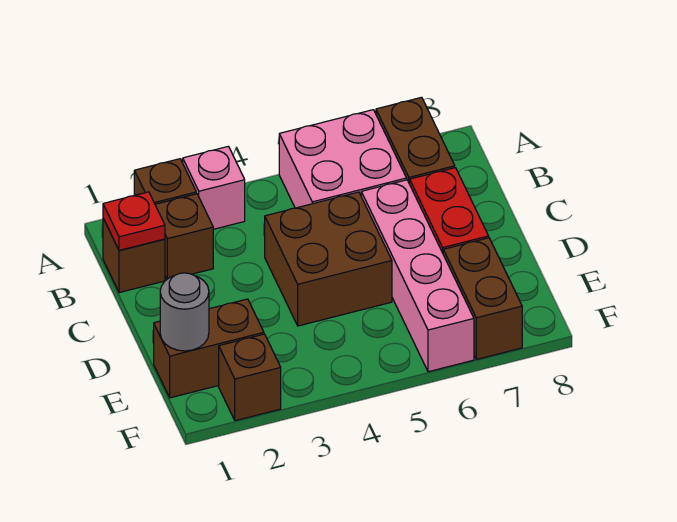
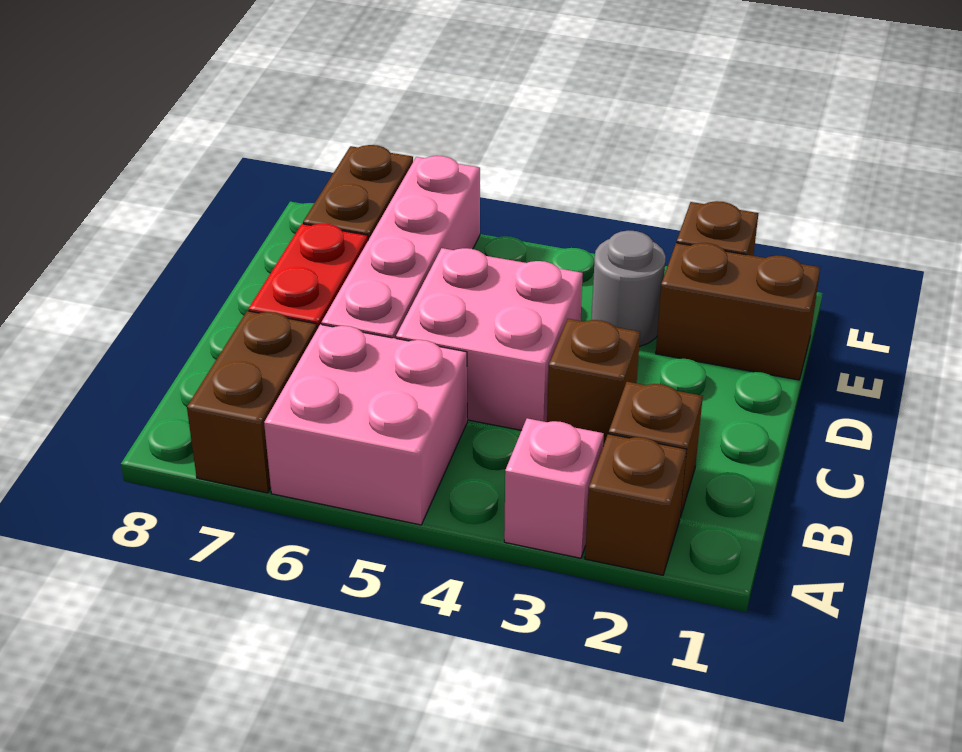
brown 1x1 brick [103,219,165,293] -> brown 1x1 brick moved to [547,319,640,446]
red 1x1 plate [103,192,165,250] -> none
brown 2x2 brick [265,192,392,326] -> pink 2x2 brick [396,248,583,430]
grey 1x1 round brick [160,273,209,351] -> grey 1x1 round brick moved to [592,230,666,347]

